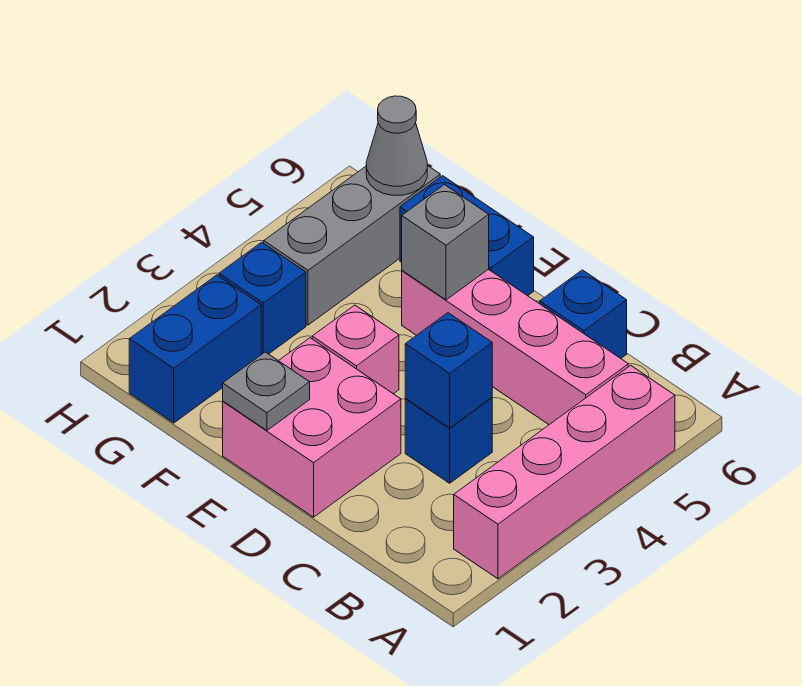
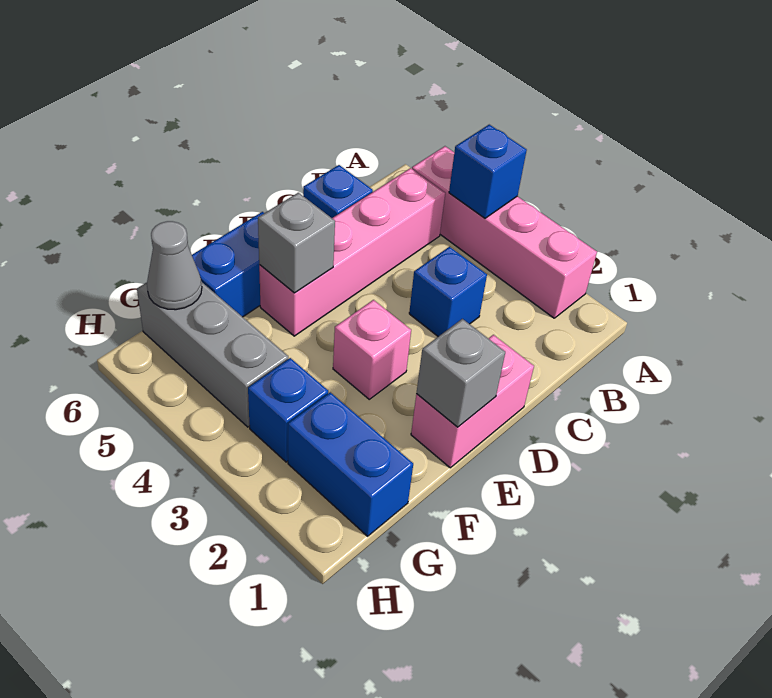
blue 1x1 brick [405,313,492,428] -> blue 1x1 brick moved to [449,125,527,218]
pink 2x2 brick [223,338,401,517] -> pink 1x2 brick [411,335,534,468]
grey 1x1 plate [223,352,310,430] -> grey 1x1 brick [416,319,505,427]

